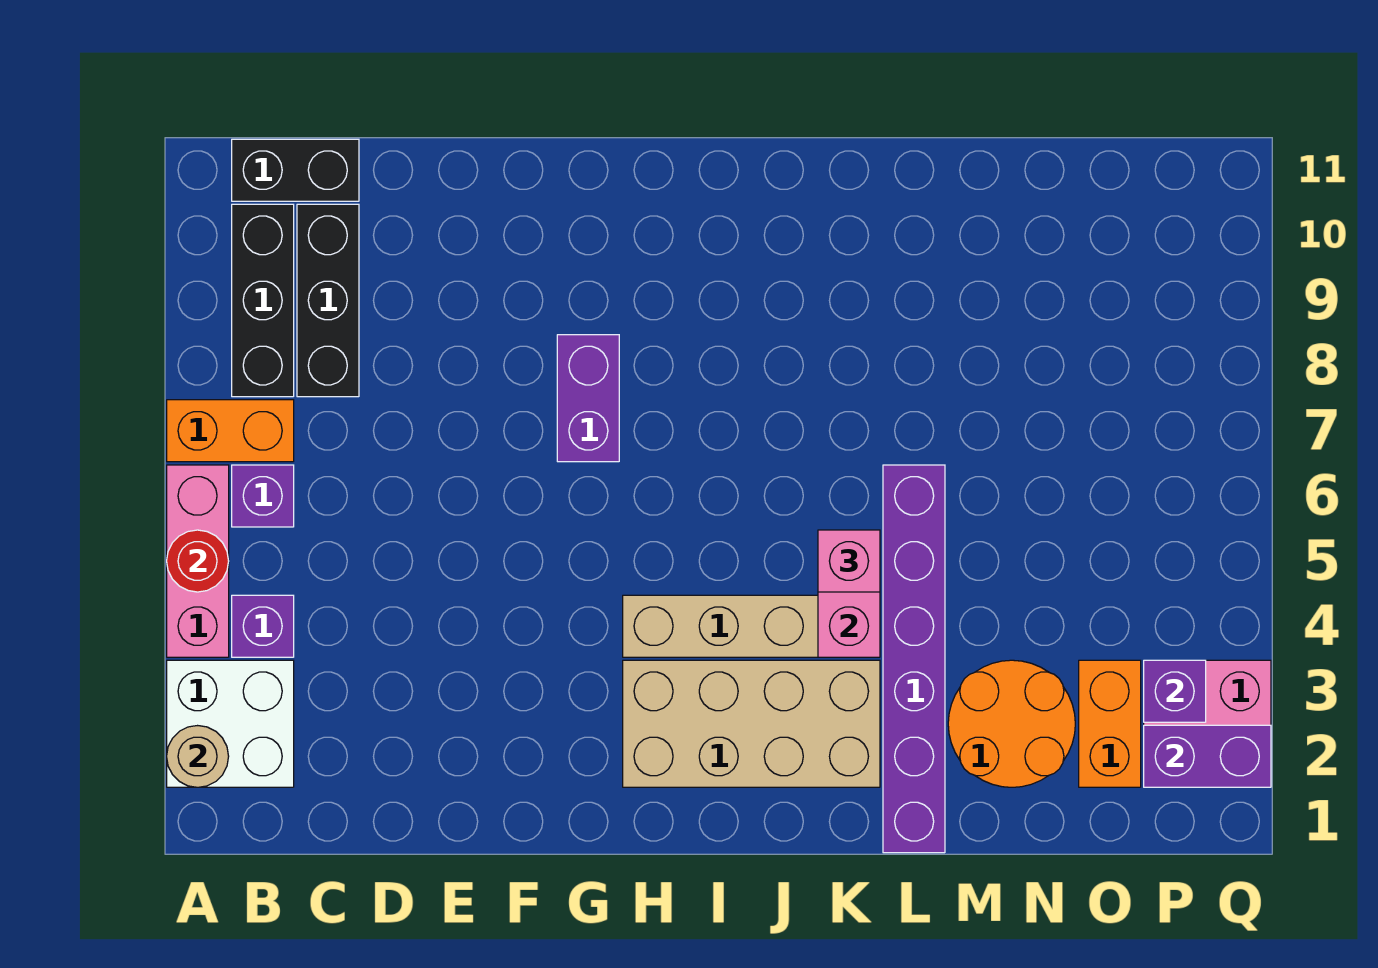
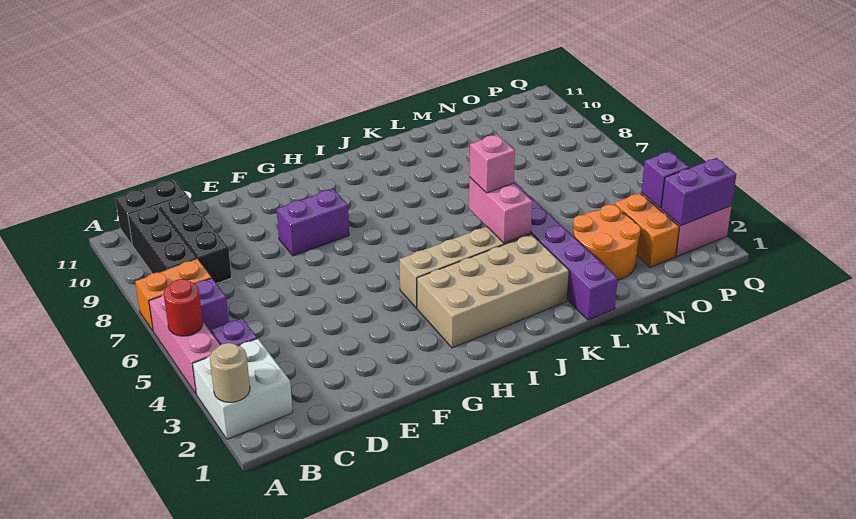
purple 1x2 brick [557,335,619,462] -> purple 1x2 brick turned to [277,189,349,256]

